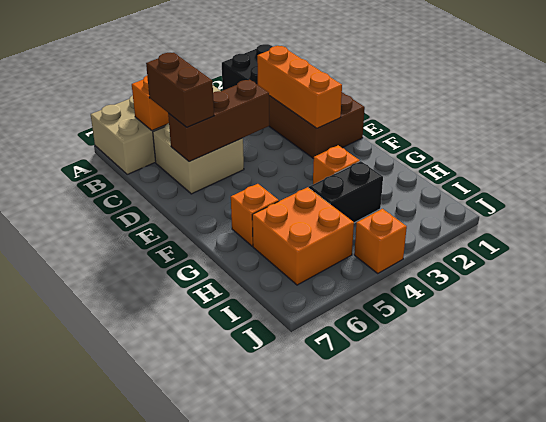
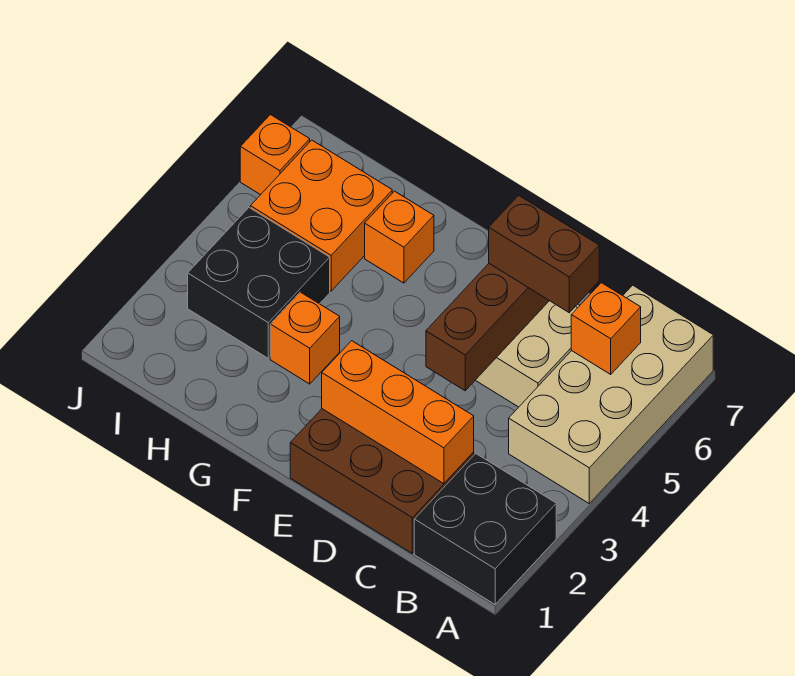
black 1x2 brick [309,161,383,223] -> black 2x2 brick [188,208,330,358]
orange 1x1 brick [354,209,407,273] -> orange 1x1 brick moved to [240,115,310,195]

